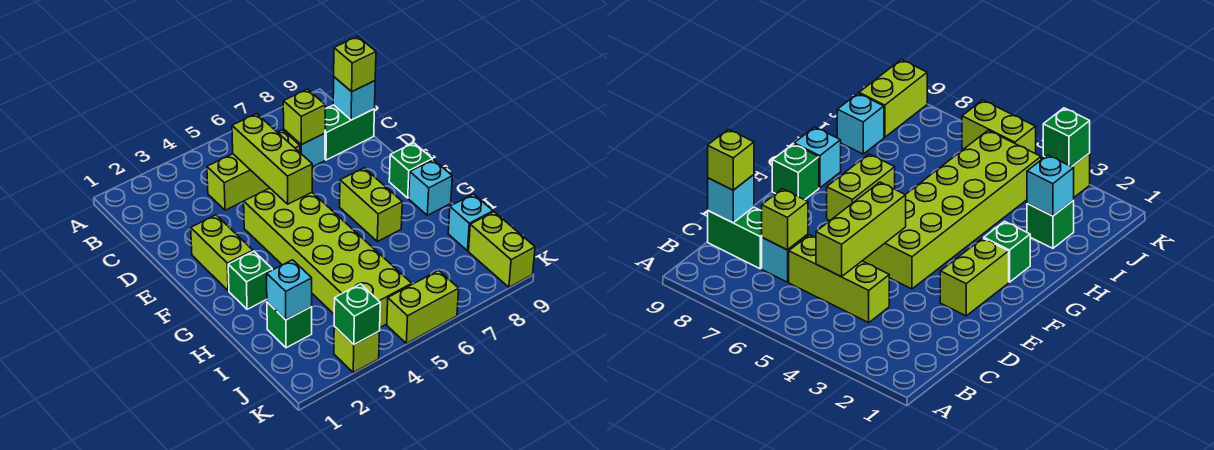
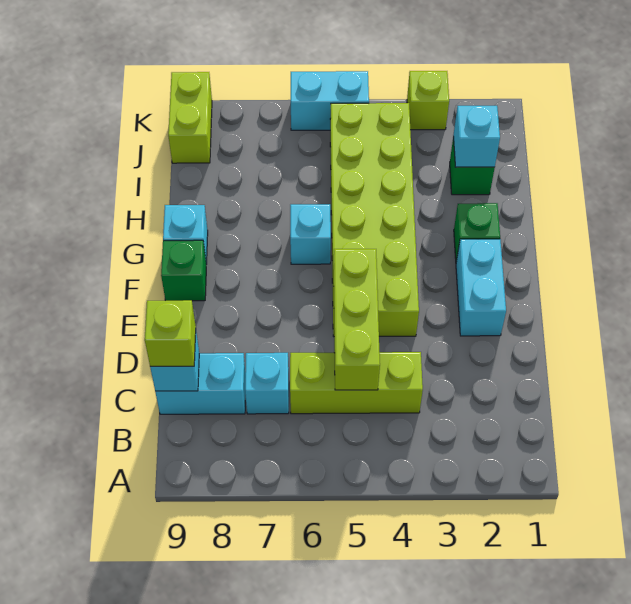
lime 1x1 brick [283,89,325,145] -> none
green 1x2 brick [325,105,375,160] -> cyan 1x2 brick [155,353,245,414]
lime 1x2 brick [191,215,253,291] -> cyan 1x2 brick [456,239,506,336]
lime 1x2 brick [340,168,402,242] -> none
cyan 1x1 brick [448,194,493,251] -> cyan 1x1 brick moved to [290,204,331,264]
green 1x1 brick [334,284,380,345] -> none
lime 1x2 brick [387,270,459,343] -> cyan 1x2 brick [291,71,369,130]

